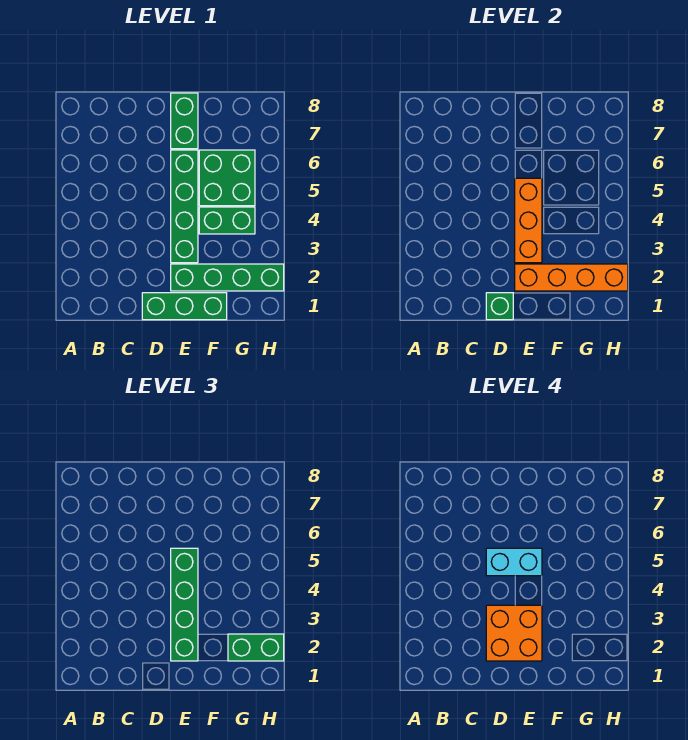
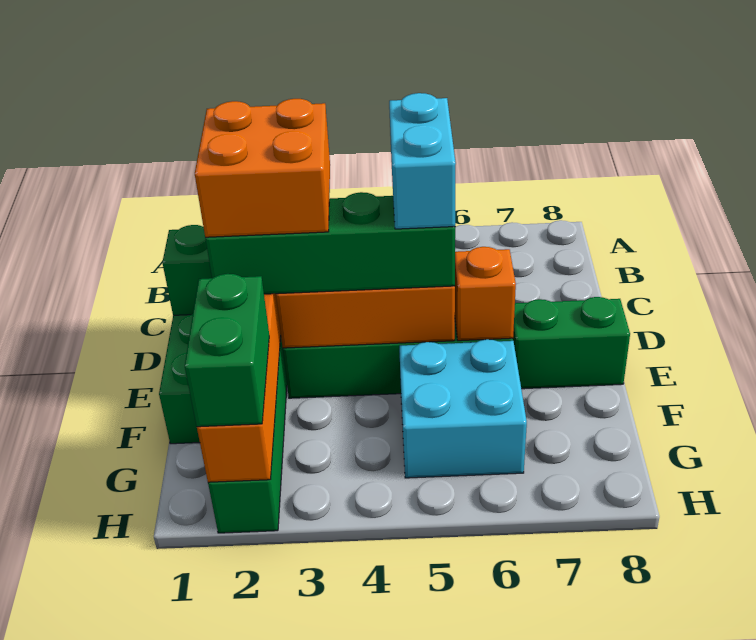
none -> orange 1x1 brick [455,247,516,341]
green 1x2 brick [199,207,255,234] -> none
green 2x2 brick [199,150,255,206] -> cyan 2x2 brick [399,339,527,478]

